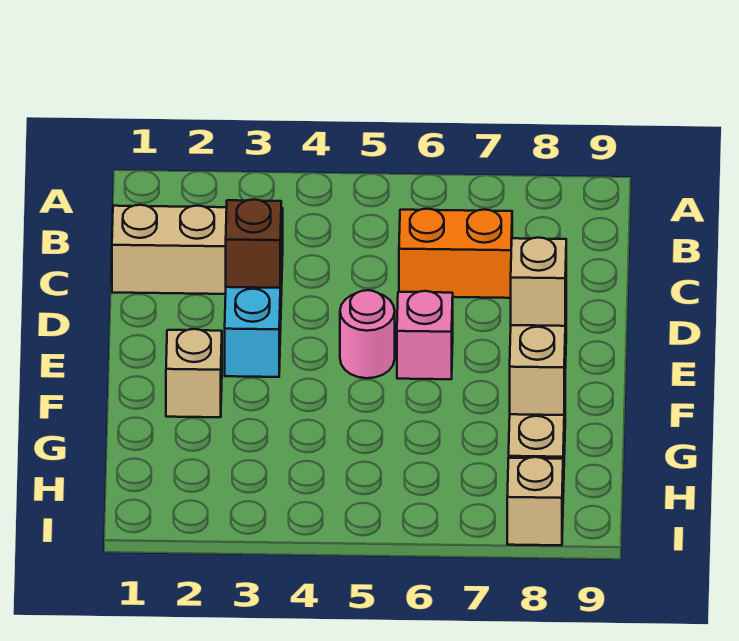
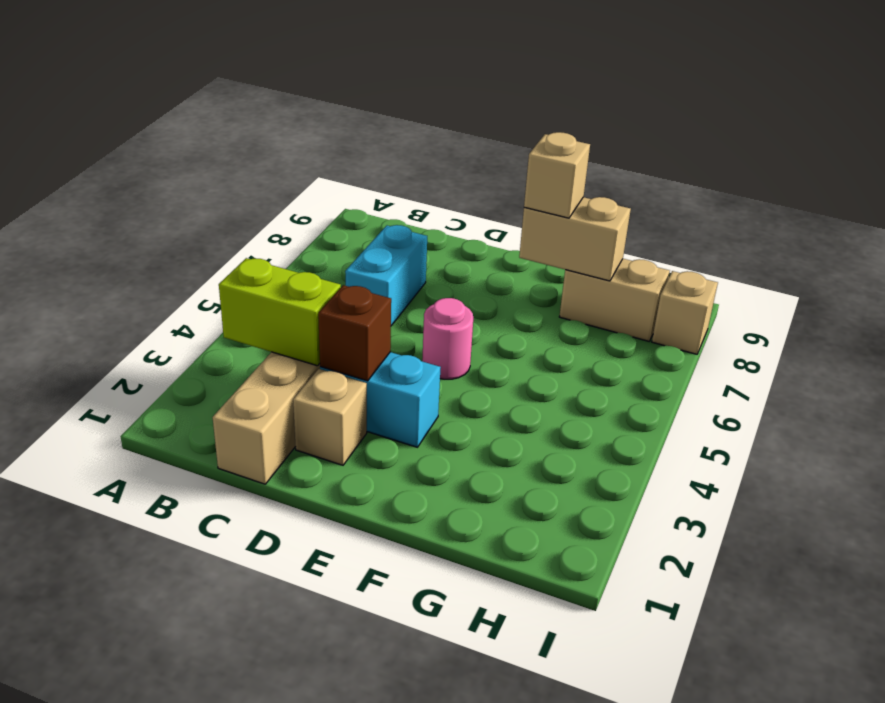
none -> lime 1x2 brick [219,258,341,366]
orange 1x2 brick [399,209,512,298] -> cyan 1x2 brick [345,225,427,326]
pink 1x1 brick [397,291,453,379] -> none
tan 1x1 brick [166,329,222,417] -> tan 1x1 brick moved to [293,369,367,465]

